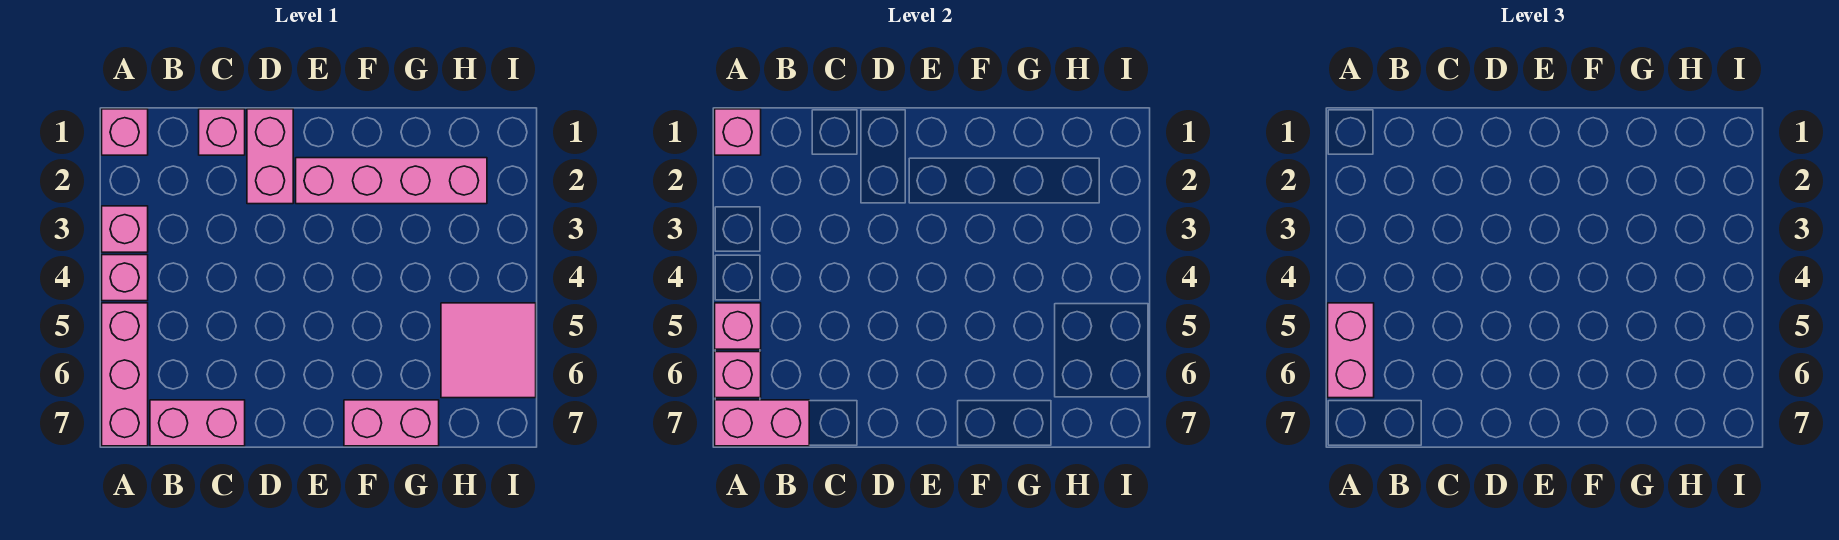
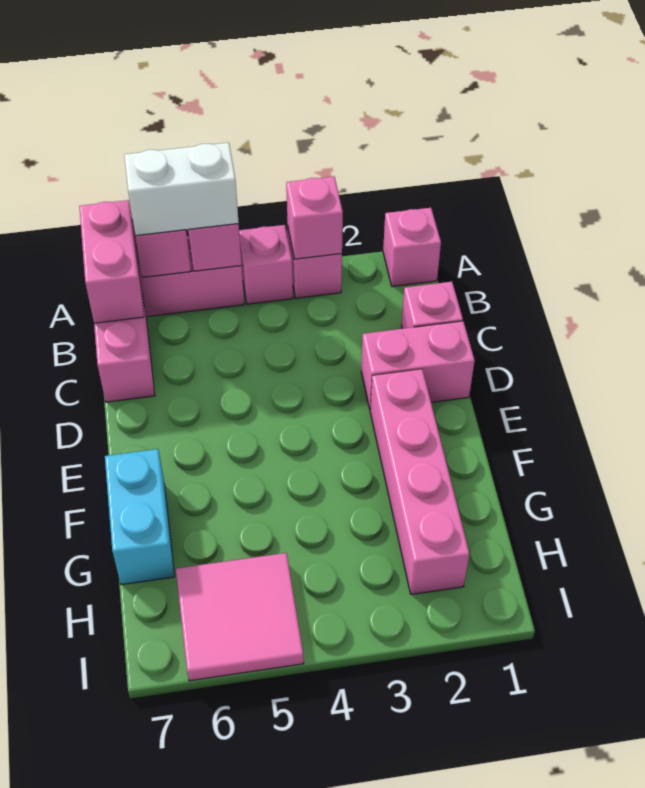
pink 1x1 brick [715,109,761,155] -> pink 1x1 brick moved to [286,177,343,259]
pink 1x2 brick [1328,303,1374,398] -> white 1x2 brick [124,143,239,236]
pink 1x2 brick [344,400,439,446] -> cyan 1x2 brick [105,449,175,585]

